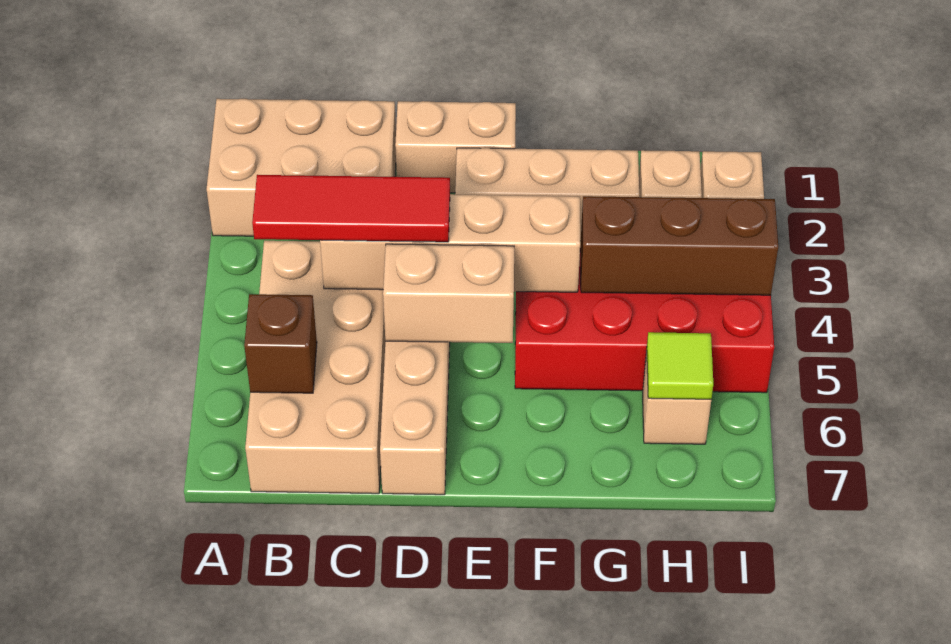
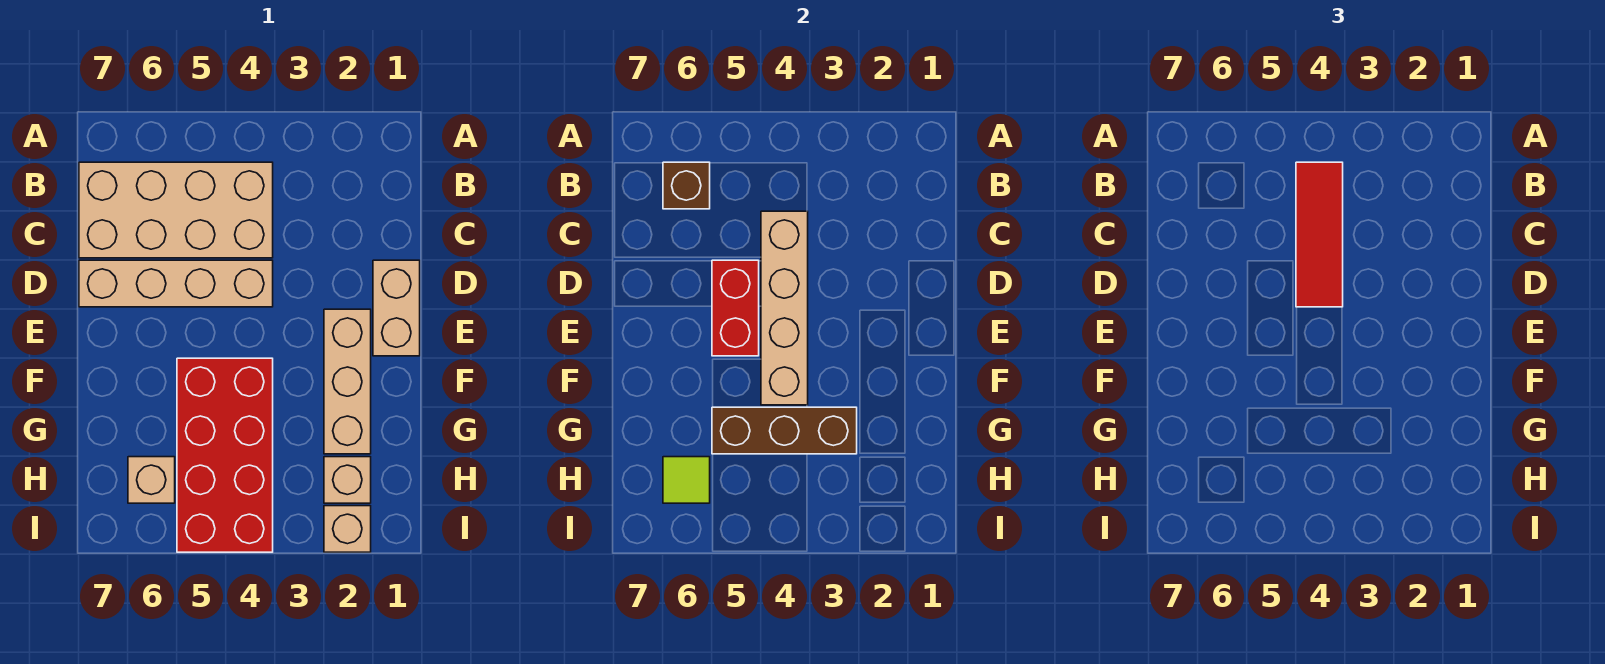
tan 2x3 brick [207,99,396,236] -> none
tan 1x2 brick [383,244,514,343] -> red 1x2 brick [712,260,759,356]
brown 1x3 brick [580,196,778,295] -> brown 1x3 brick turned to [712,407,857,454]

